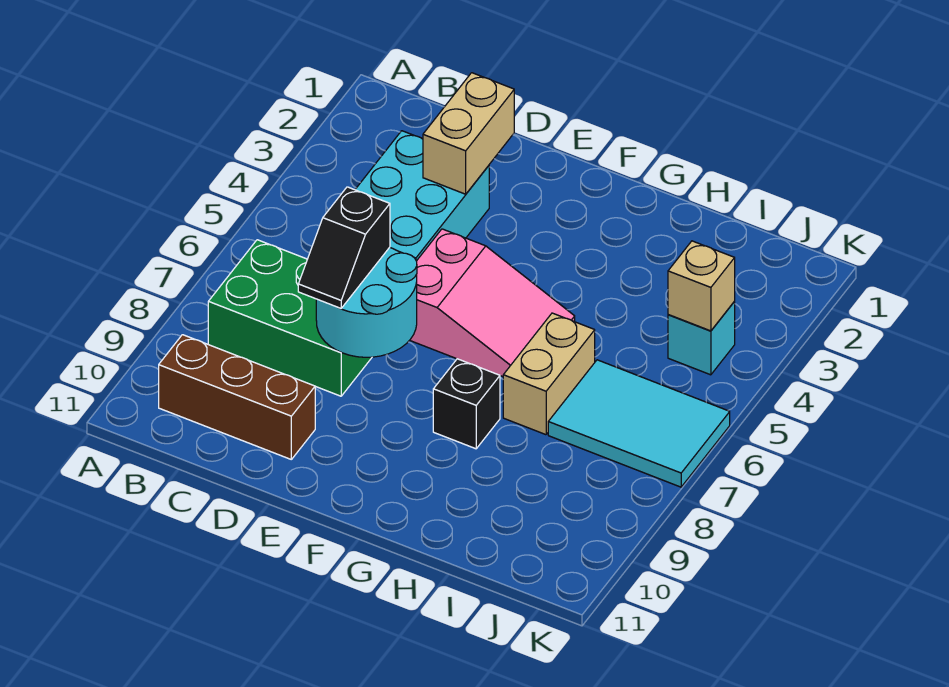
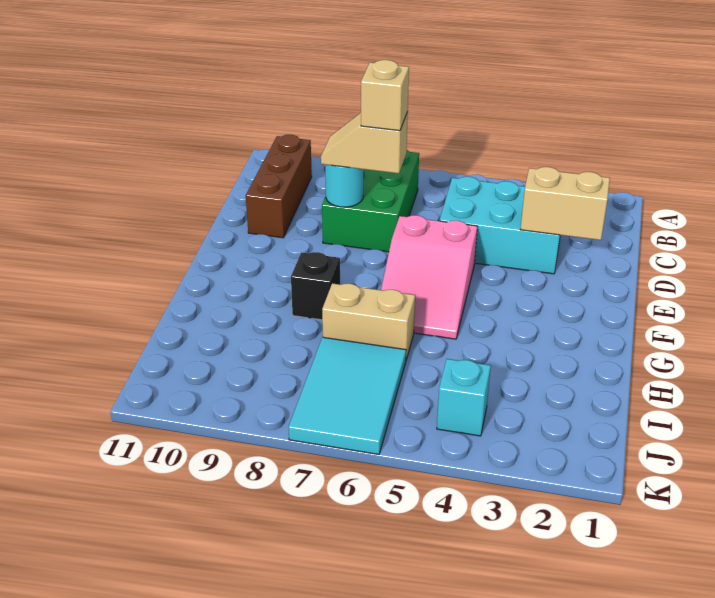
cyan 2x2 round brick [316,247,417,357] -> cyan 1x1 round brick [325,165,363,207]
black 1x2 slope [298,187,390,308] -> tan 1x2 slope [321,112,408,174]
tan 1x1 brick [668,241,735,331] -> tan 1x1 brick moved to [361,60,409,131]

